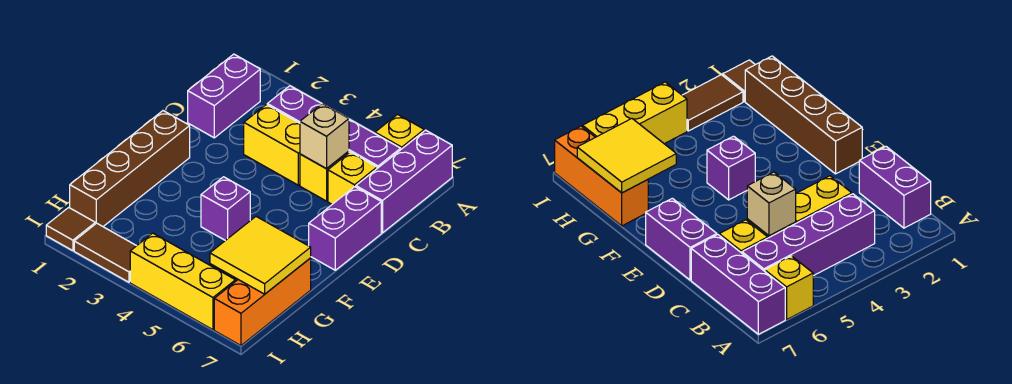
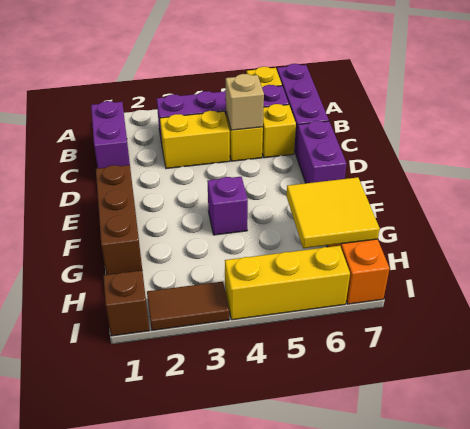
brown 1x4 brick [70,111,190,226] -> brown 1x3 brick [96,165,142,275]
brown 1x1 tile [46,207,95,251] -> brown 1x1 brick [103,270,150,336]

